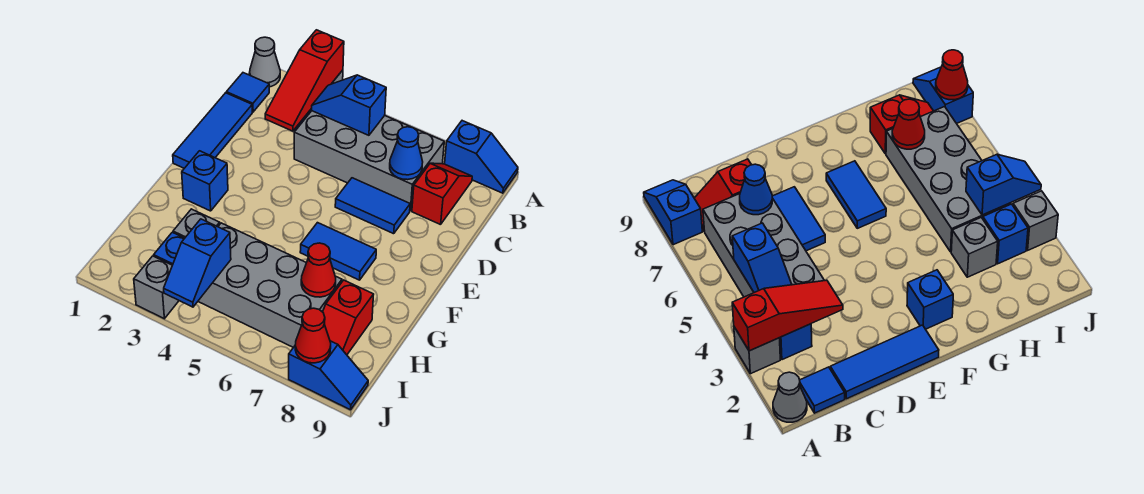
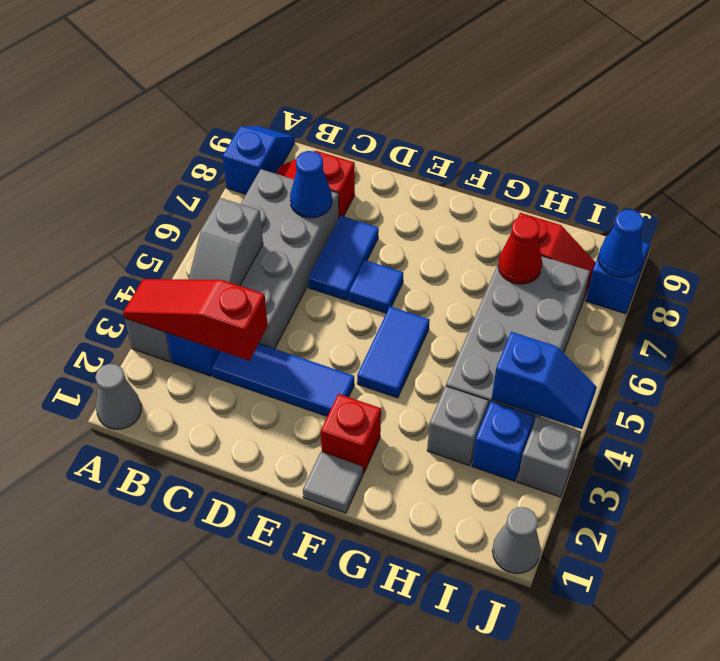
red 1x3 slope [265,30,344,131] -> red 1x3 slope turned to [123,279,268,361]
blue 1x1 tile [226,73,269,112] -> blue 1x1 tile moved to [349,260,403,313]
blue 1x2 slope [311,75,386,135] -> grey 1x2 slope [189,198,263,286]
blue 1x3 tile [173,93,252,168] -> blue 1x3 tile moved to [212,344,354,416]
none -> grey 1x1 tile [303,452,363,513]
blue 1x1 brick [182,151,228,211] -> red 1x1 brick [321,394,381,473]
blue 1x2 tile [300,223,376,280] -> blue 1x2 tile moved to [357,307,430,398]
none -> grey 1x1 cone [492,507,540,574]
red 1x1 cone [295,308,331,363] -> blue 1x1 cone [598,210,643,277]

